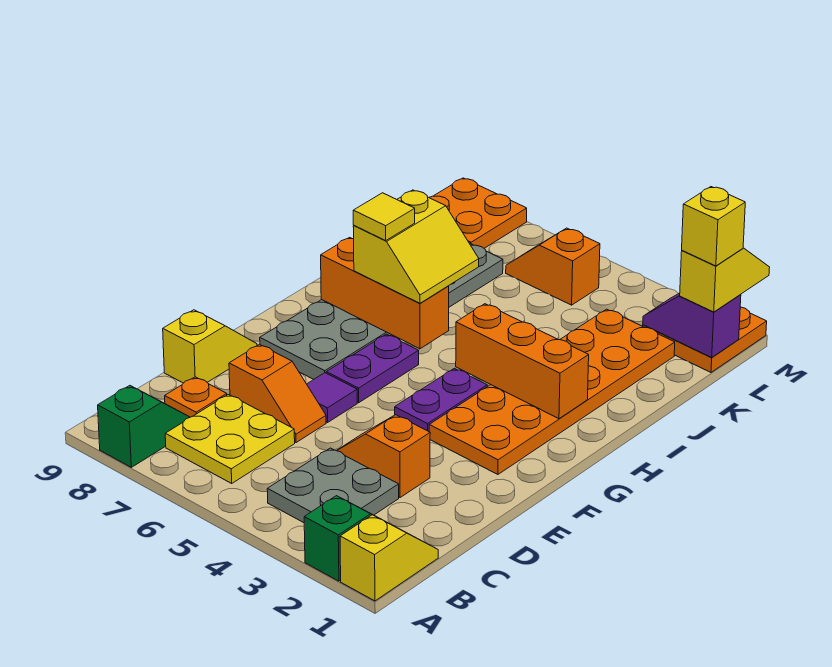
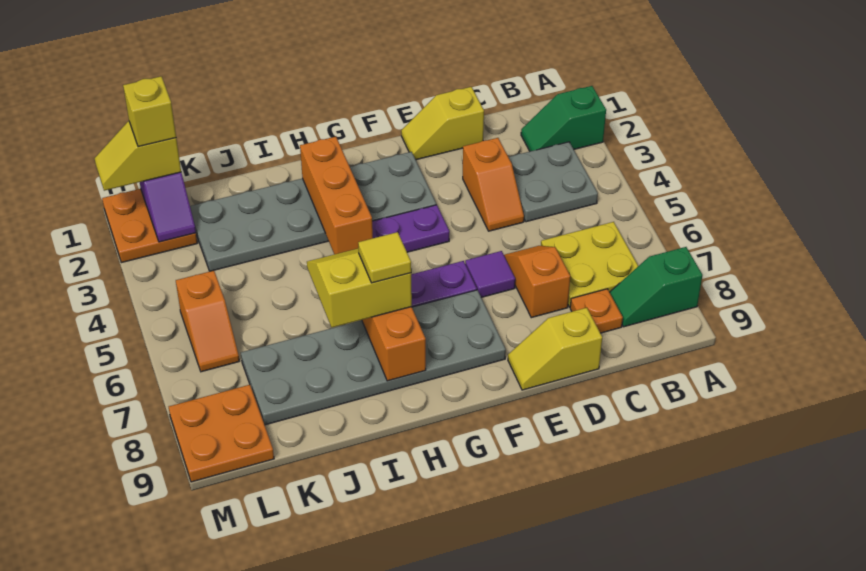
yellow 1x2 slope [340,515,438,601] -> yellow 1x2 slope moved to [401,87,484,160]
orange 2x6 plate [429,309,675,474] -> grey 2x6 plate [190,152,436,271]

